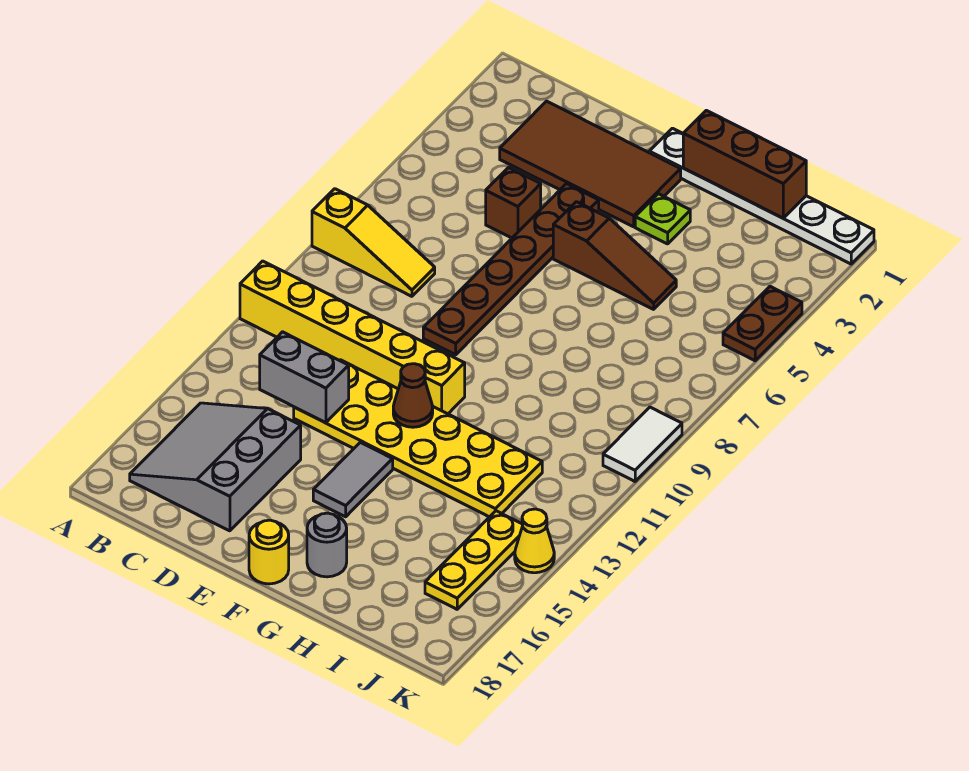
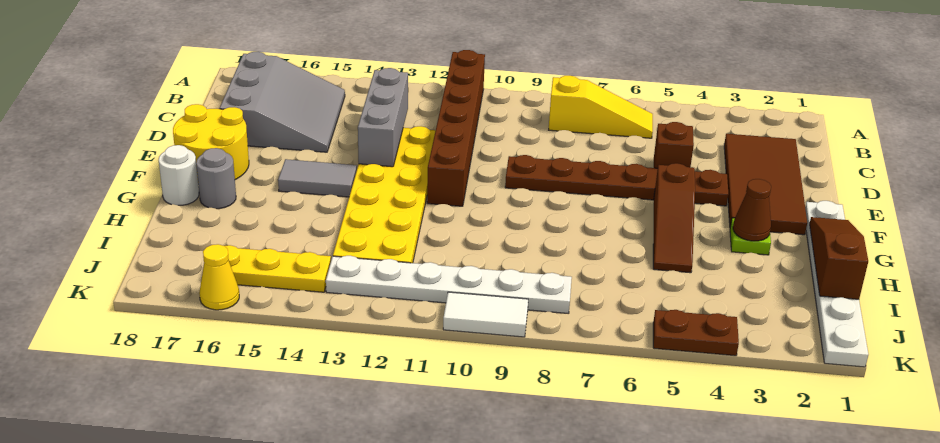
yellow 1x3 slope [312,189,435,296] -> yellow 1x3 slope turned to [549,76,653,138]
yellow 1x6 brick [240,261,465,414] -> brown 1x6 brick [427,50,485,206]
grey 3x3 slope [130,403,301,531] -> grey 3x3 slope turned to [220,52,345,152]
grey 1x2 brick [260,332,349,423] -> grey 1x3 brick [358,68,408,167]
brown 1x1 cone [393,364,433,427] -> brown 1x1 cone moved to [733,179,771,241]
yellow 1x1 round brick [249,520,289,584] -> yellow 2x2 round brick [173,104,249,180]
brown 1x3 brick [683,110,806,218] -> brown 1x3 slope [810,217,868,299]
none -> white 1x1 round brick [159,145,199,205]
none -> white 1x6 plate [326,256,572,314]
yellow 1x1 cone [515,509,554,573] -> yellow 1x1 cone moved to [199,244,239,310]

